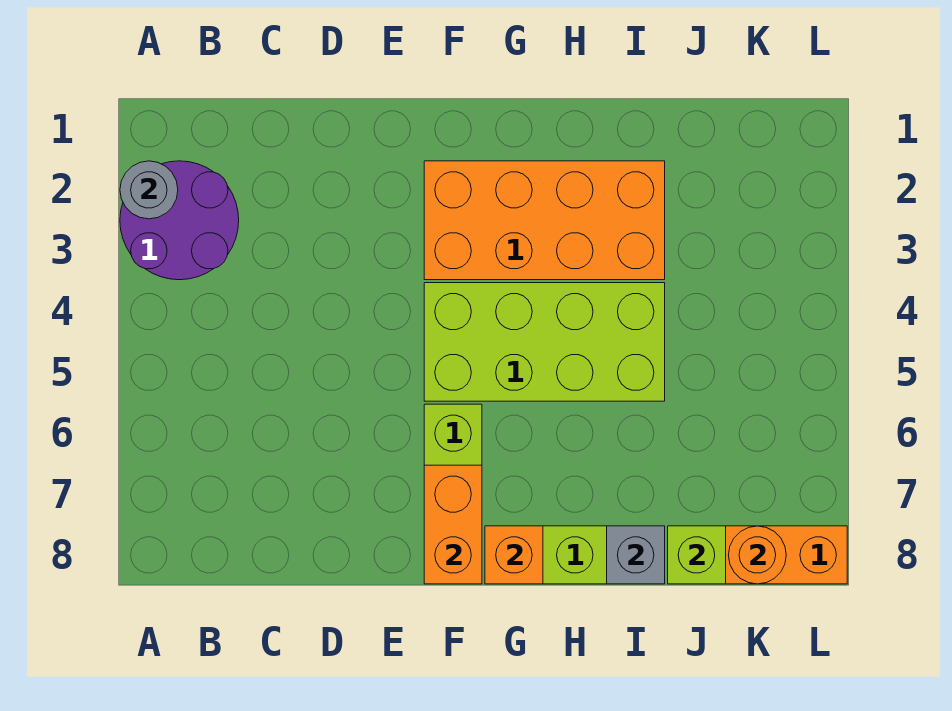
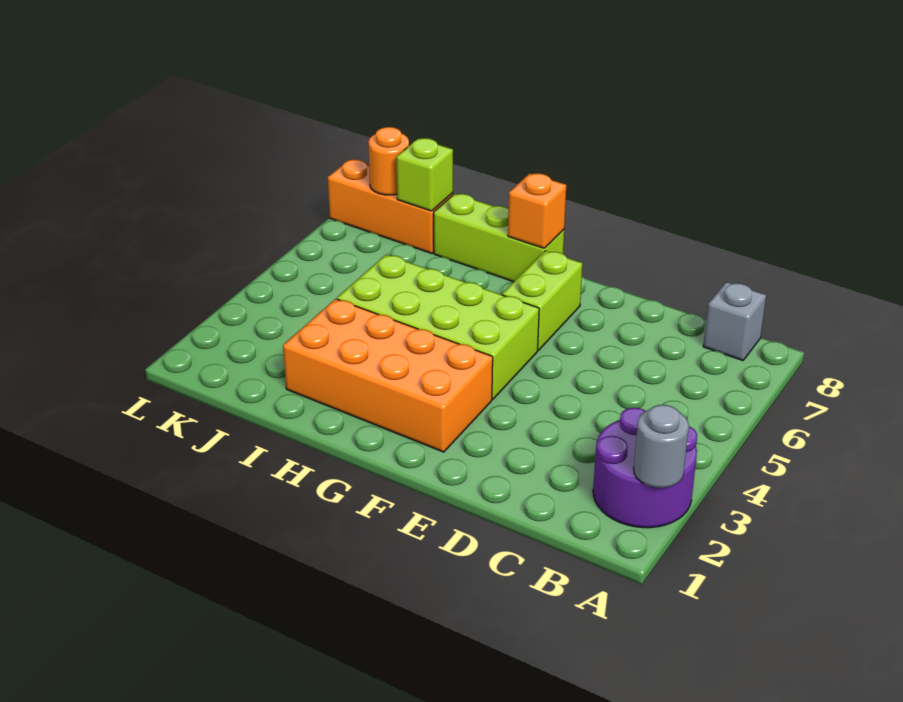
orange 1x2 brick [424,465,482,584] -> none
grey 1x1 brick [607,526,665,584] -> grey 1x1 brick moved to [703,282,766,361]

